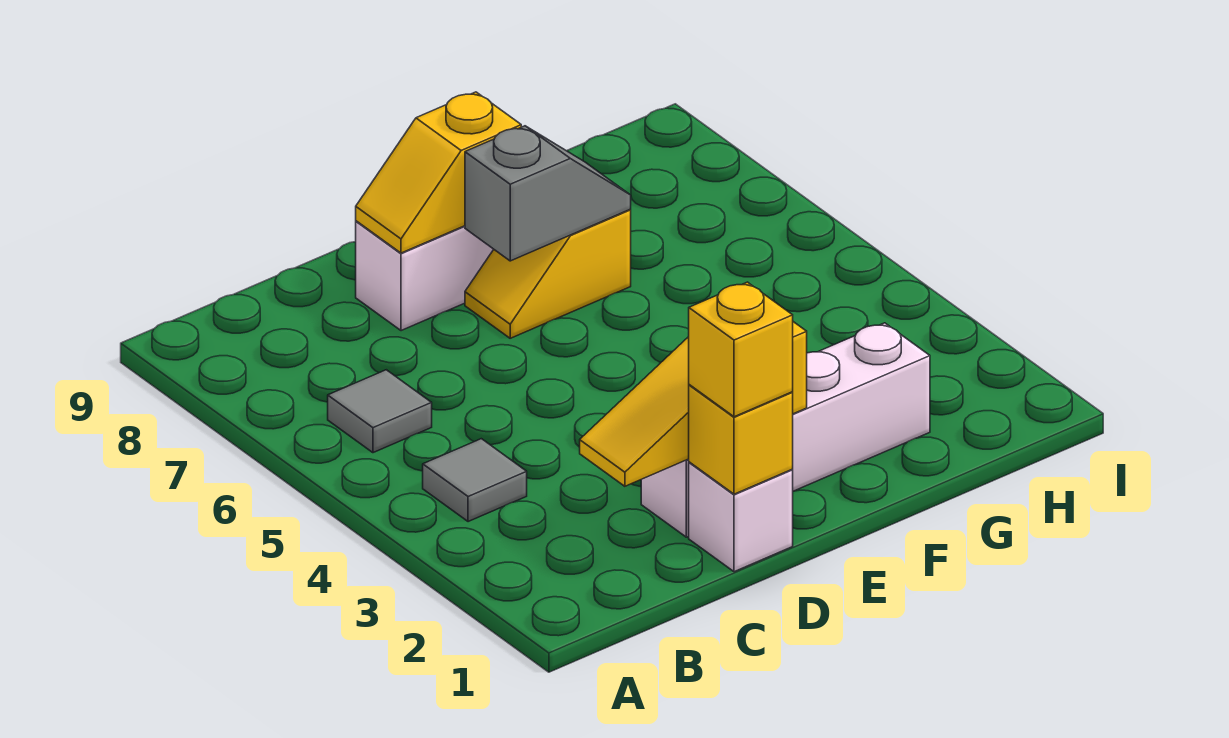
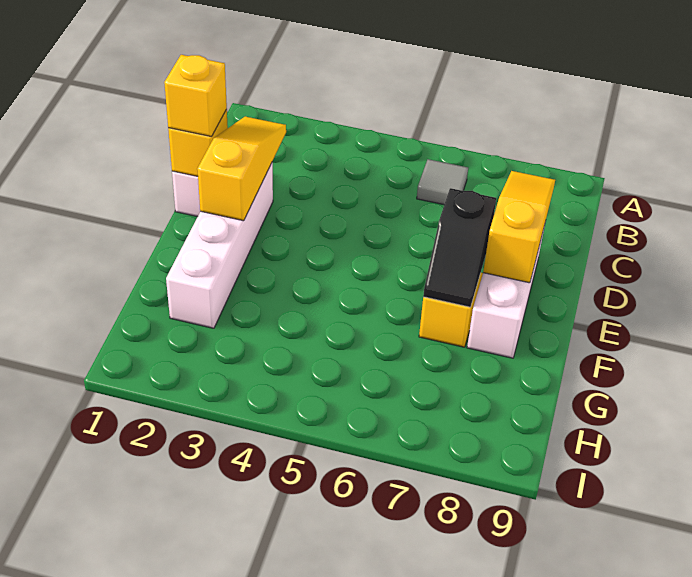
grey 1x1 tile [423,439,527,522] -> none
yellow 1x2 slope [356,92,521,253] -> yellow 1x3 slope [483,171,555,283]
grey 1x2 slope [465,126,631,261] -> black 1x2 slope [423,188,496,307]

